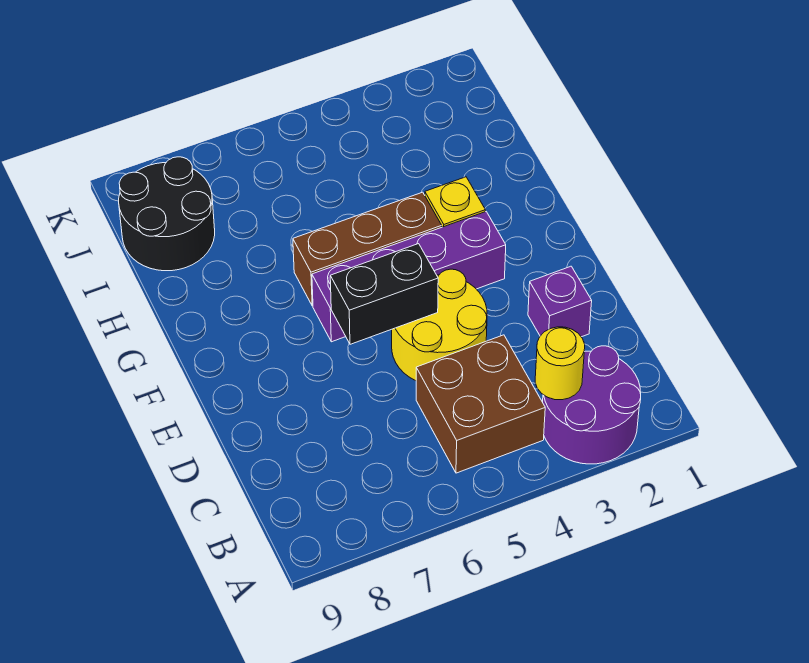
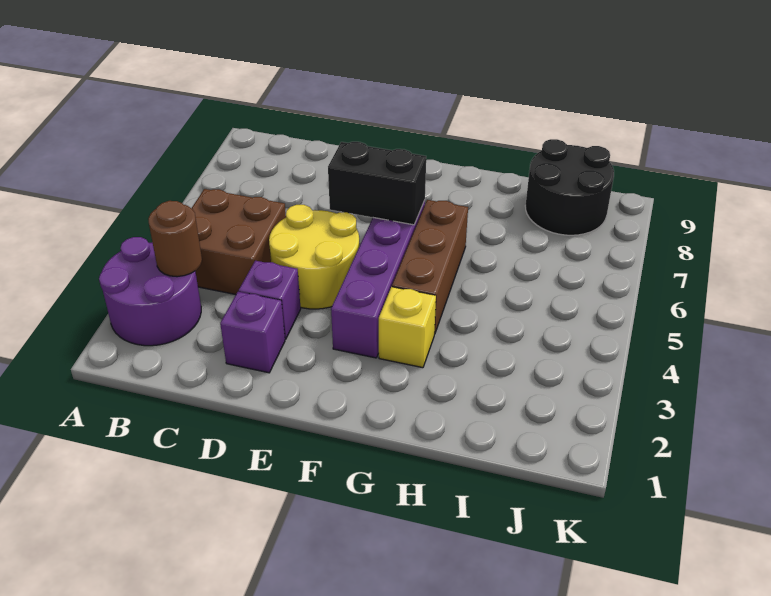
yellow 1x1 round brick [535,327,585,400] -> brown 1x1 round brick [148,201,202,277]
none -> purple 1x1 brick [239,261,301,339]
black 1x2 brick [330,244,438,344] -> black 1x2 brick turned to [328,142,426,225]

